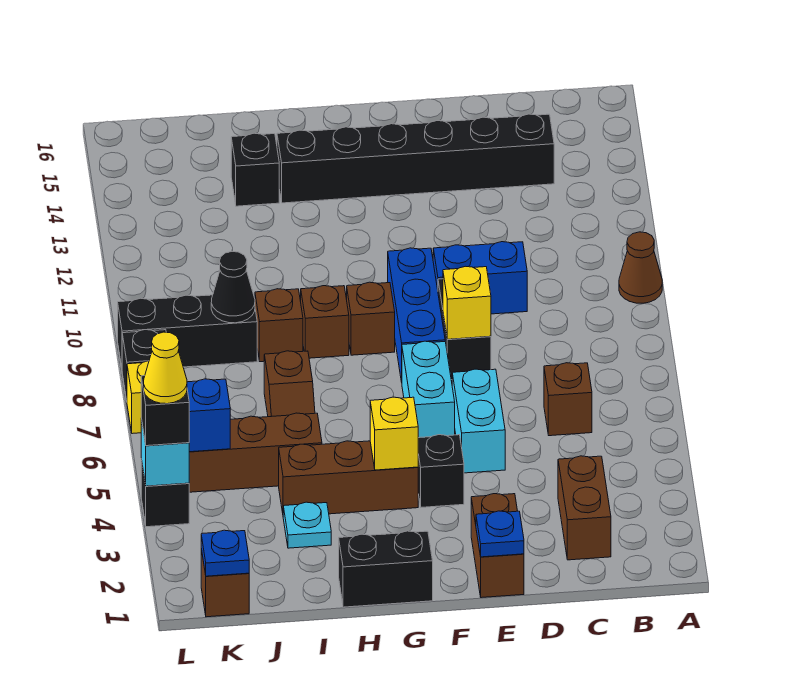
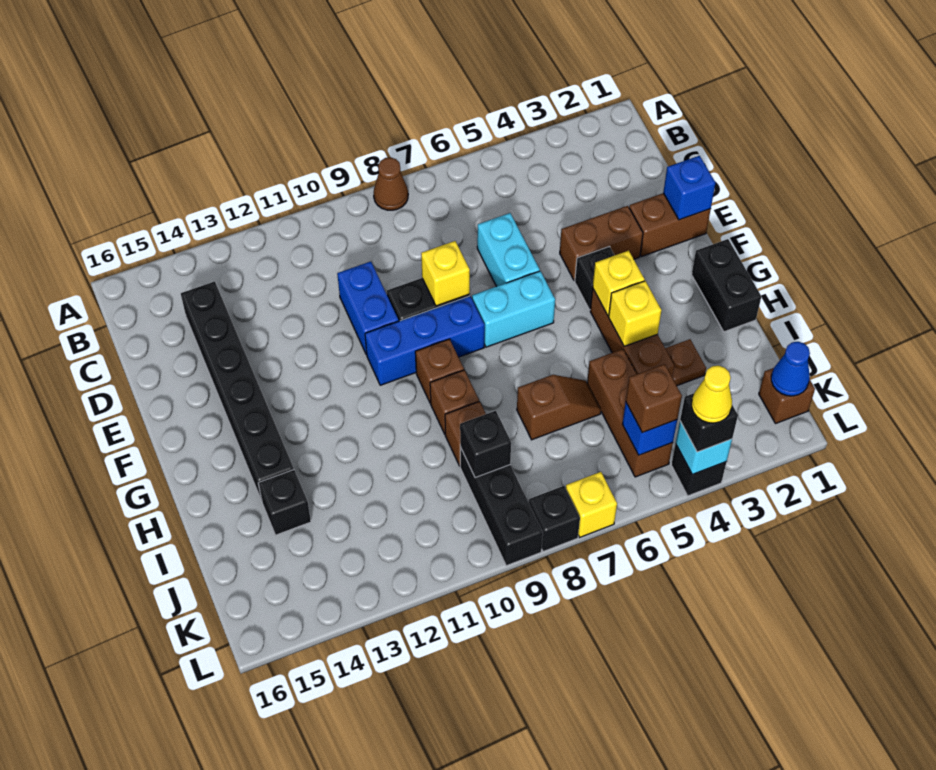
brown 1x1 cone [619,232,662,303] -> brown 1x1 cone moved to [374,157,408,210]
brown 1x2 brick [558,456,611,560] -> brown 1x2 brick moved to [560,206,643,281]
brown 1x1 brick [544,363,592,436] -> brown 1x1 brick moved to [626,364,682,433]
blue 1x1 plate [476,511,524,557] -> blue 1x1 brick [663,156,715,220]
cyan 1x2 brick [452,369,505,473] -> cyan 1x2 brick turned to [477,213,540,286]
none -> yellow 1x1 brick [609,281,661,346]
cyan 1x1 plate [283,502,331,548] -> brown 1x1 plate [665,339,706,386]
black 1x1 cone [211,251,255,323] -> black 1x1 brick [460,411,511,478]
blue 1x1 plate [201,530,249,576] -> blue 1x1 cone [771,342,810,396]

